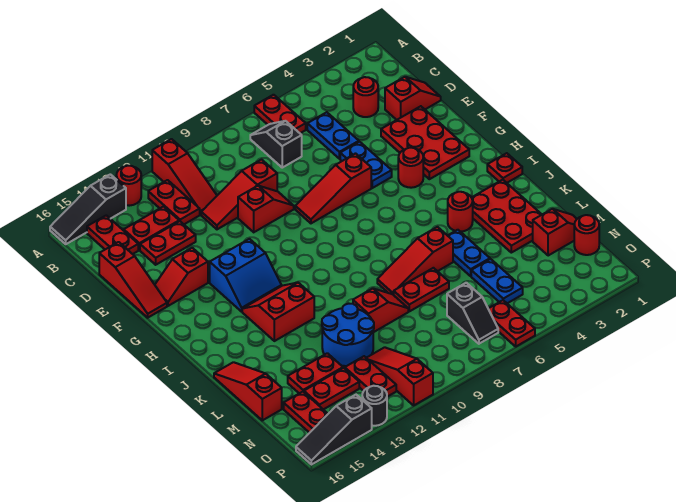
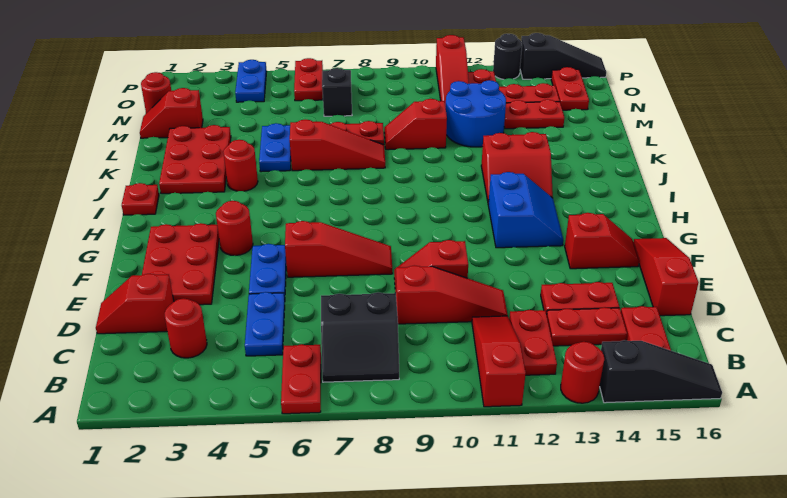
black 1x2 slope [250,121,302,168] -> black 2x2 slope [321,292,399,382]
blue 2x2 slope [210,239,282,312] -> blue 2x2 slope turned to [488,172,563,248]
red 1x3 slope [214,362,282,420] -> none
blue 1x2 plate [471,259,523,303] -> blue 1x2 plate moved to [235,60,267,102]

